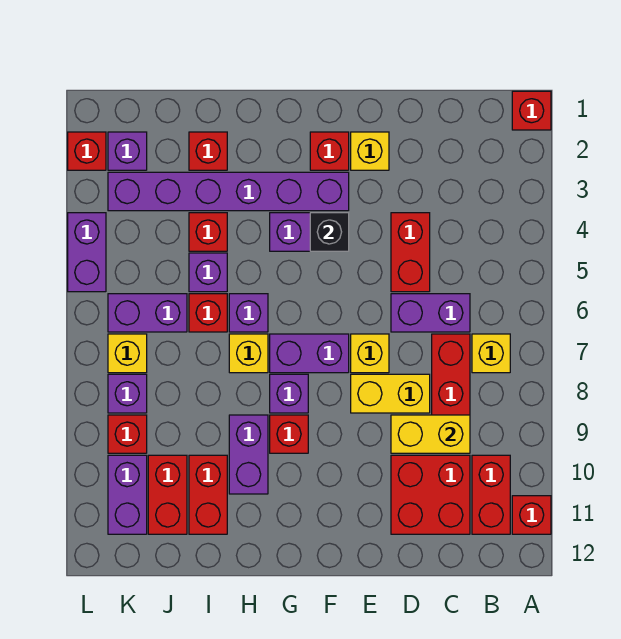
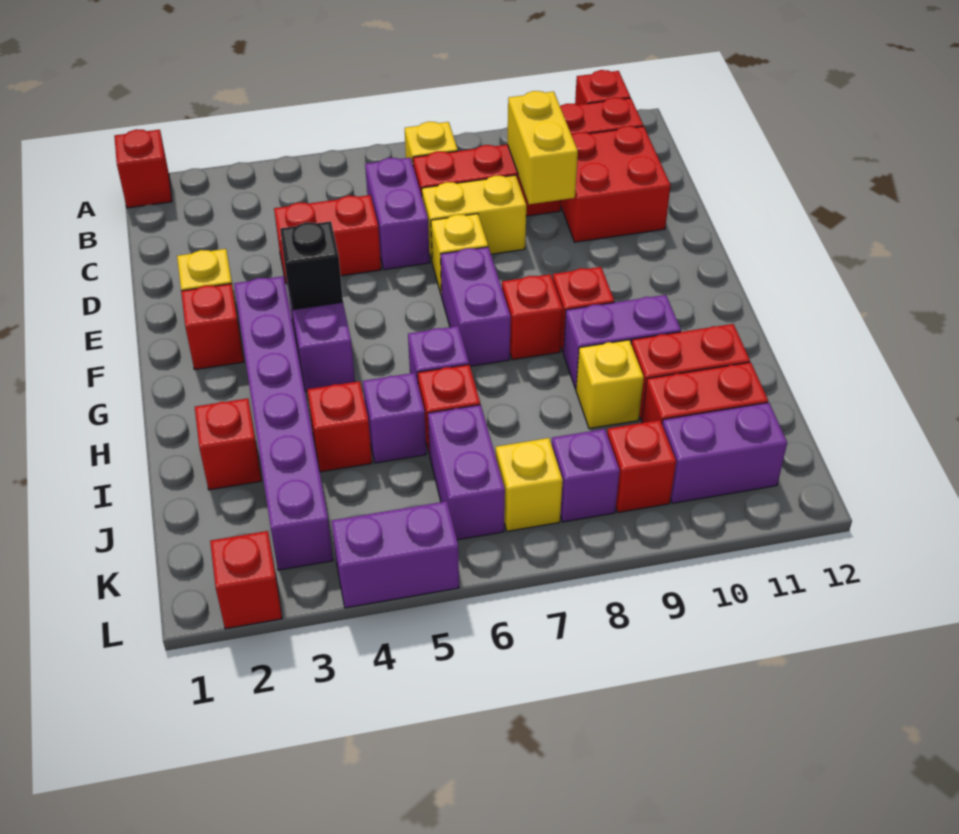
yellow 1x2 brick [351,374,430,413] -> yellow 1x2 brick turned to [422,175,526,261]
purple 1x1 brick [270,374,308,413] -> red 1x1 brick [502,274,563,360]
yellow 1x1 brick [229,334,268,373] -> yellow 1x1 brick moved to [576,340,644,429]
purple 1x1 brick [108,132,147,170] -> none

